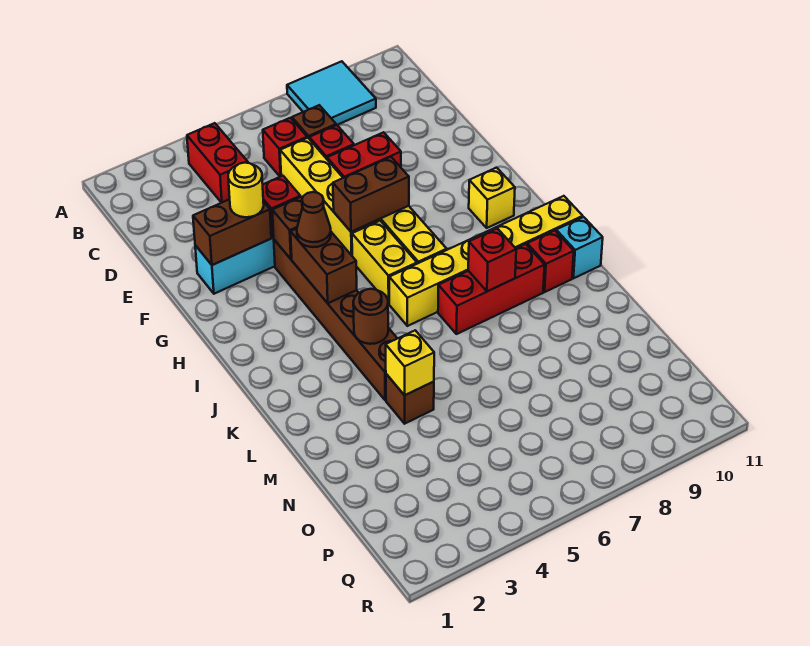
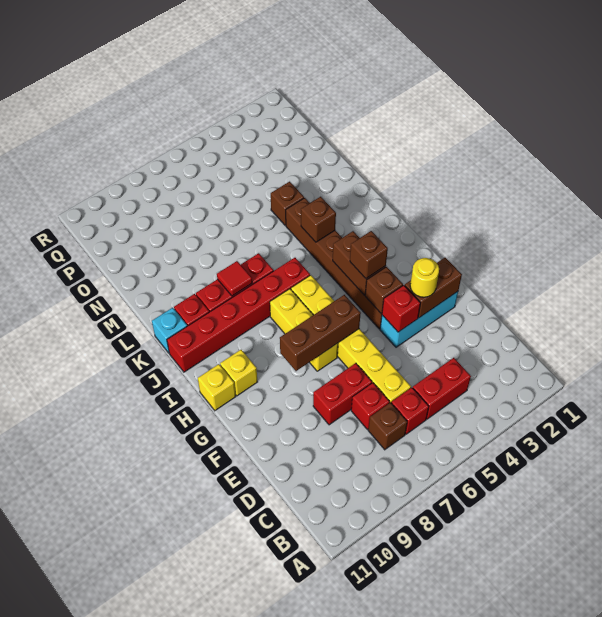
cyan 2x2 tile [287,61,376,125] -> none
red 1x2 brick [187,123,248,203] -> red 1x2 brick turned to [413,358,471,419]
brown 1x2 brick [333,157,409,232] -> brown 1x3 brick [280,295,361,371]
brown 1x1 cone [297,192,331,247] -> brown 1x1 brick [350,231,388,278]
yellow 1x6 brick [389,196,583,326] -> red 1x6 brick [167,258,310,372]
brown 1x1 round brick [353,289,388,344] -> brown 1x1 brick [301,197,336,242]
red 1x1 brick [468,228,516,291] -> red 1x1 tile [217,261,252,296]
yellow 1x1 brick [386,330,434,395] -> yellow 1x1 brick moved to [198,364,236,410]

